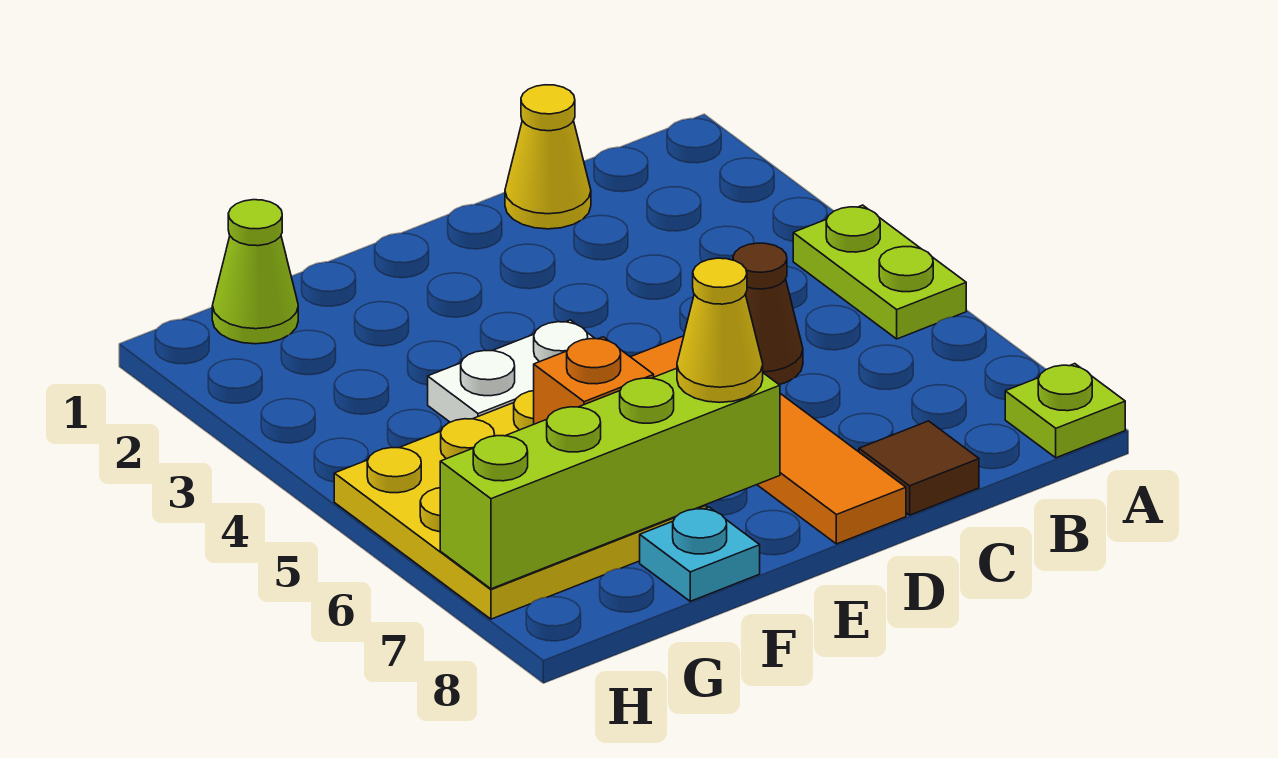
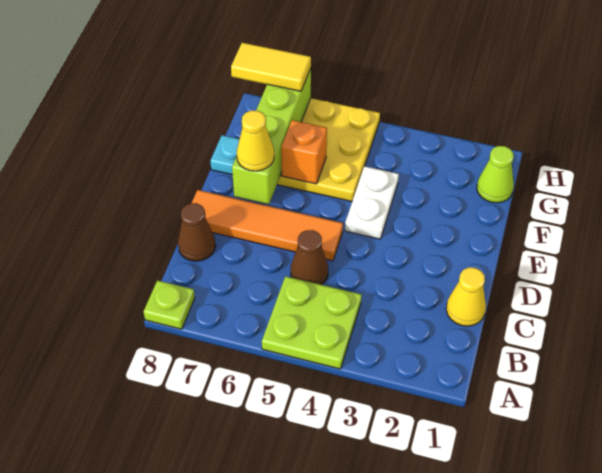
lime 1x2 plate [793,205,966,339] -> lime 2x2 plate [262,276,362,369]
brown 1x1 tile [859,421,979,515] -> brown 1x1 cone [178,203,216,261]
none -> yellow 1x2 tile [231,43,311,91]

